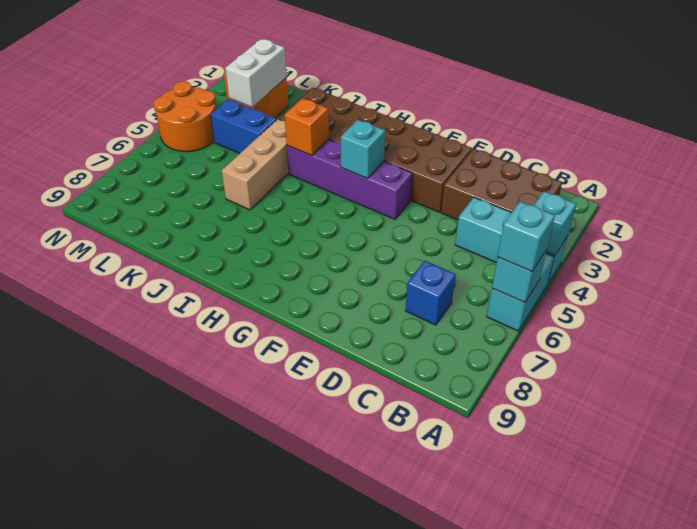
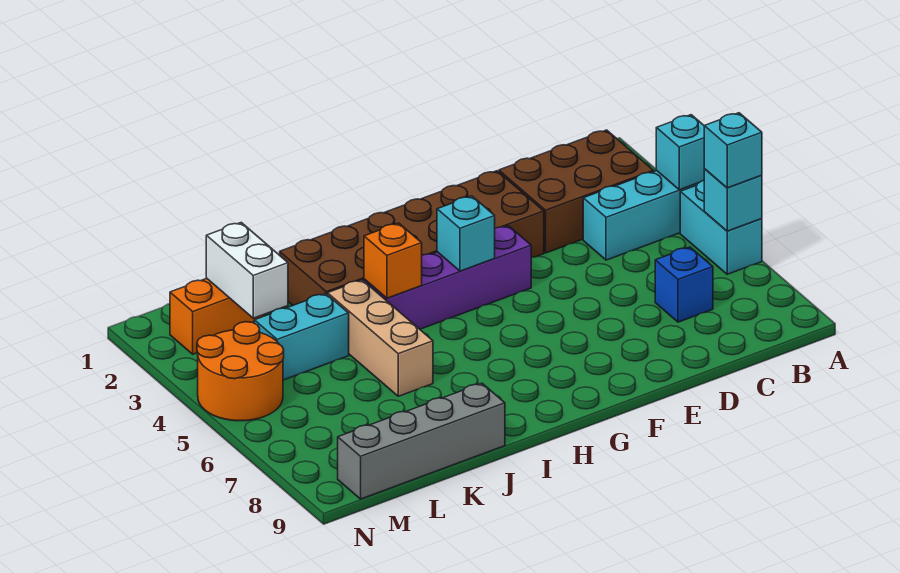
none -> grey 1x4 brick [338,383,505,499]
blue 1x2 brick [210,99,277,154] -> cyan 1x2 brick [254,293,349,380]

